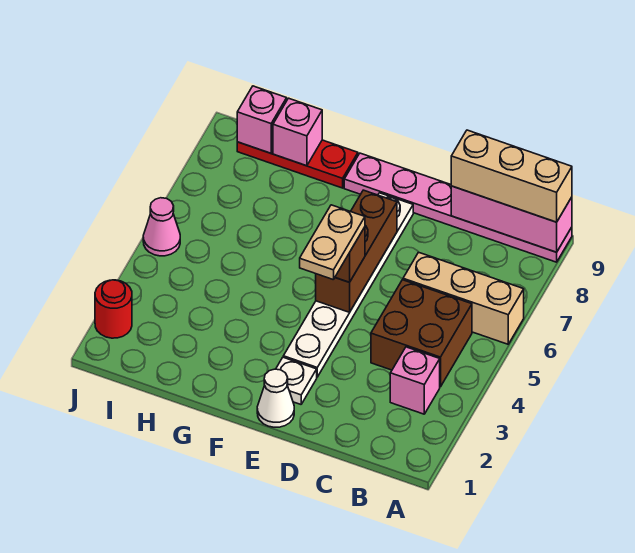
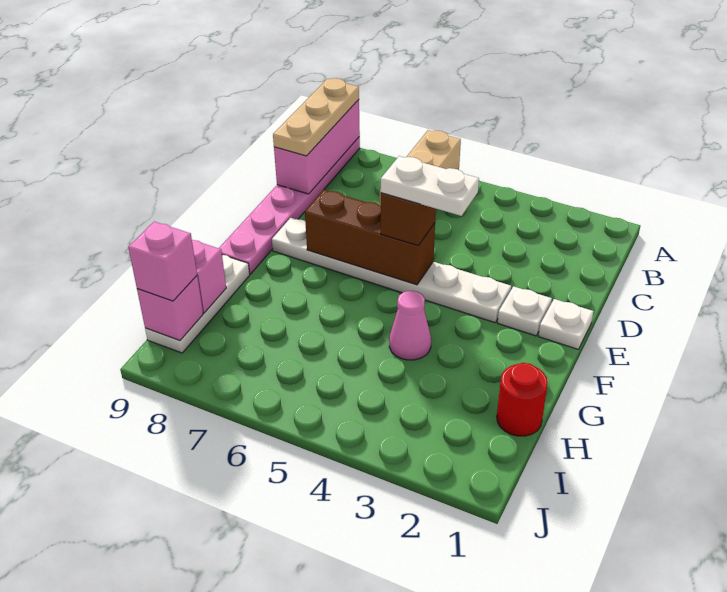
tan 1x3 brick [451,130,572,222] -> tan 1x3 plate [273,78,359,156]
pink 1x1 brick [390,347,440,414] -> pink 1x1 brick moved to [128,222,197,301]
brown 2x2 brick [371,280,472,387] -> none
white 1x1 cone [257,369,294,427] -> white 1x1 plate [539,299,594,349]
tan 1x2 plate [300,205,365,280] -> white 1x2 plate [381,156,479,216]
red 1x3 plate [237,140,358,188] -> white 1x3 plate [145,255,250,353]
red 1x1 round brick [95,280,132,338] -> red 1x1 round brick moved to [497,363,548,436]
pink 1x1 cone [143,198,180,256] -> pink 1x1 cone moved to [389,291,431,360]

